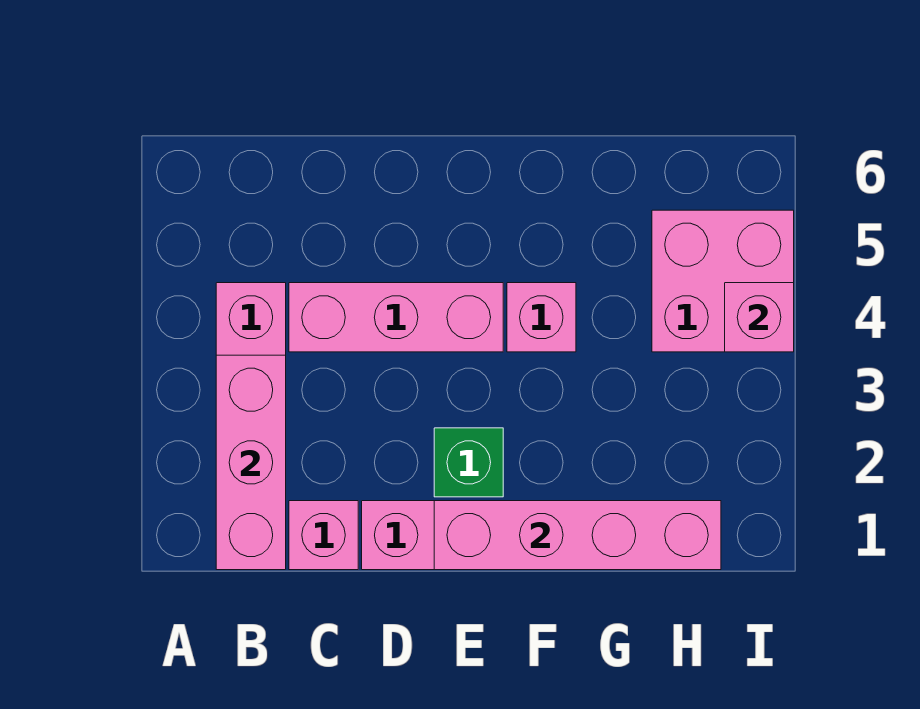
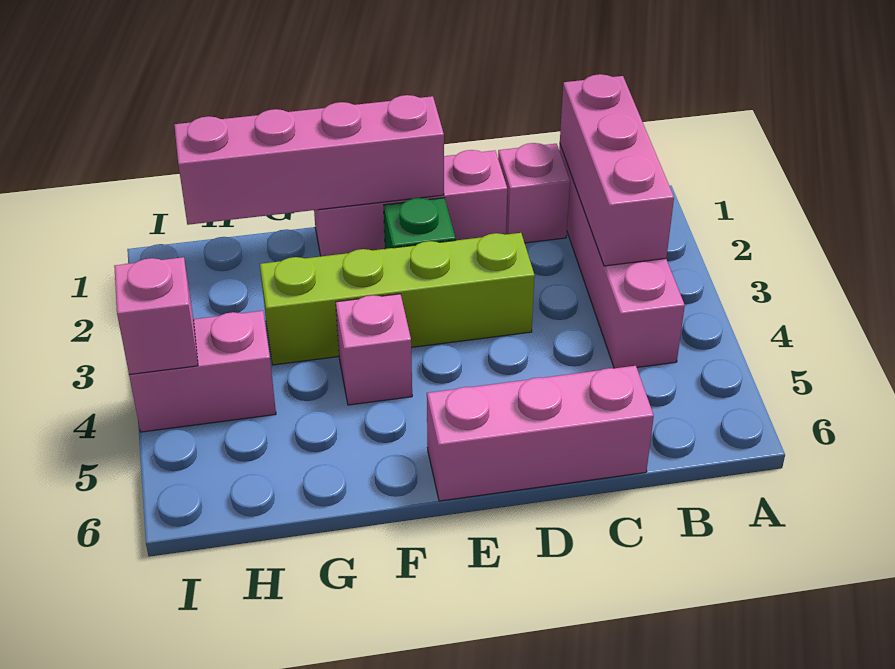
pink 1x3 brick [289,283,503,352] -> pink 1x3 brick moved to [427,366,654,501]
none -> lime 1x4 brick [260,233,535,365]
pink 2x2 brick [652,210,794,352] -> pink 1x2 brick [129,311,276,432]

